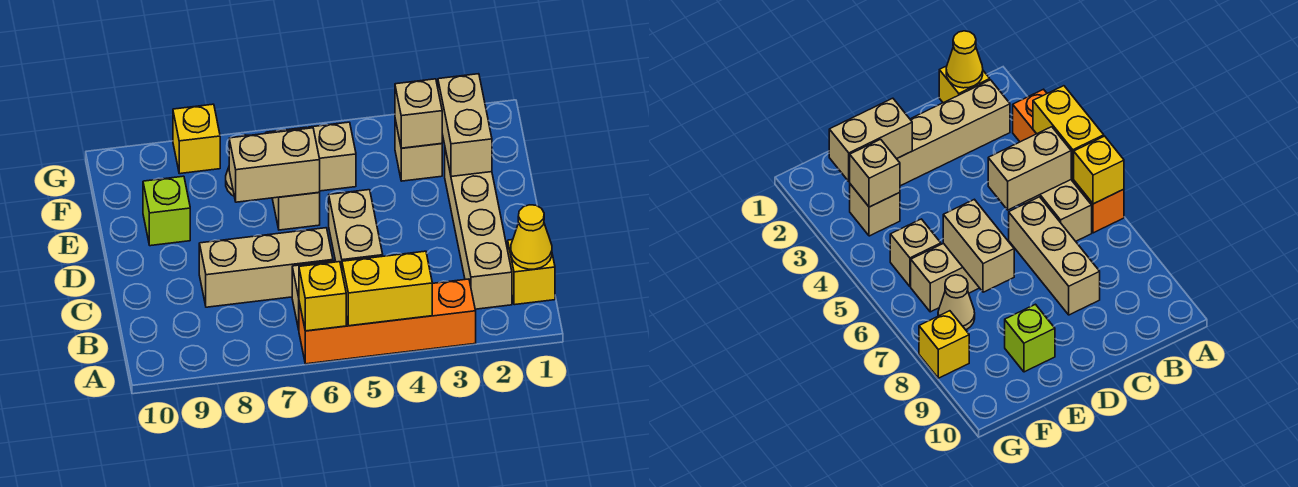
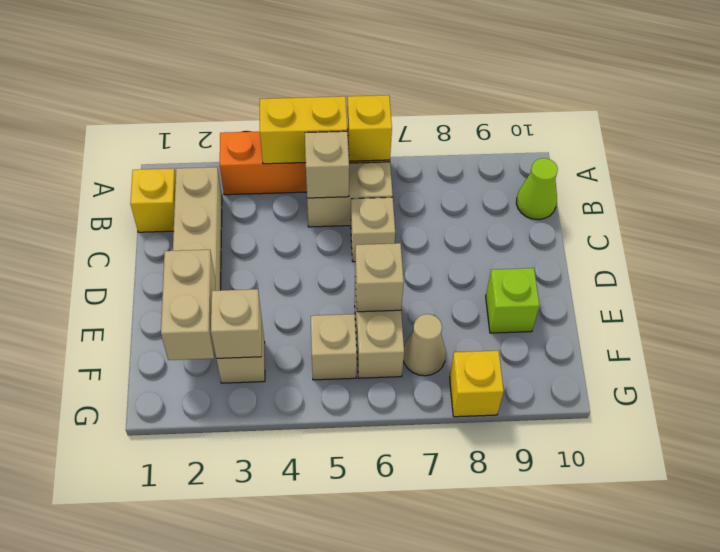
yellow 1x1 cone [511,205,552,269] -> none
tan 1x2 brick [329,190,383,269] -> tan 1x1 brick [305,131,349,198]
none -> lime 1x1 cone [516,158,558,220]
tan 1x3 brick [199,228,333,307] -> tan 1x1 brick [351,197,395,262]
tan 1x2 brick [229,128,320,202] -> tan 1x1 brick [355,243,404,312]

